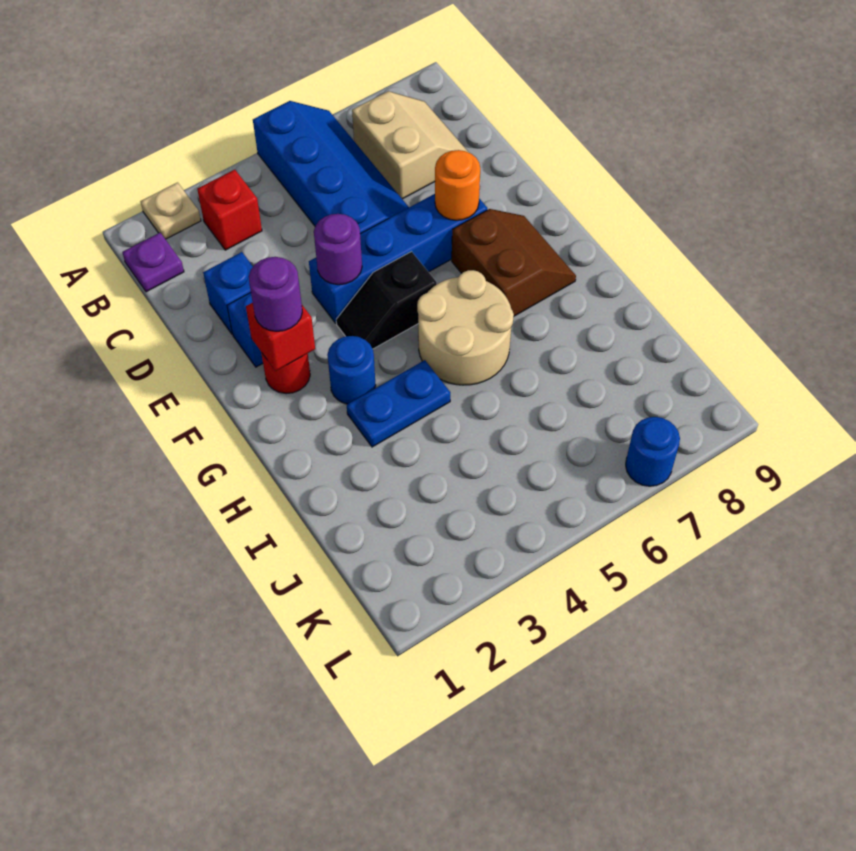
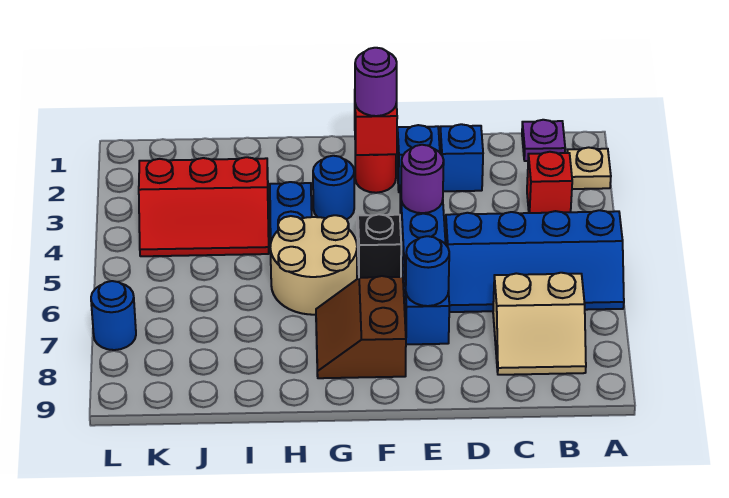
orange 1x1 round brick [435,150,480,220] -> blue 1x1 round brick [406,236,449,306]
brown 2x2 slope [452,209,576,316] -> brown 2x2 slope turned to [316,276,406,378]
none -> red 2x3 slope [139,157,269,256]

